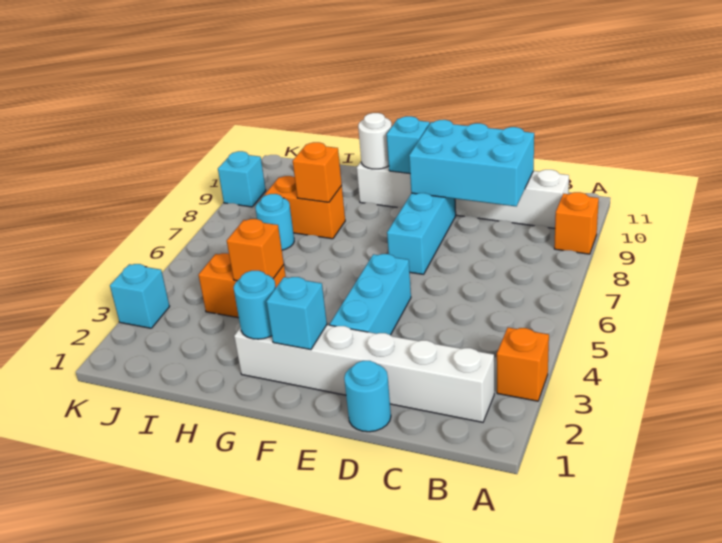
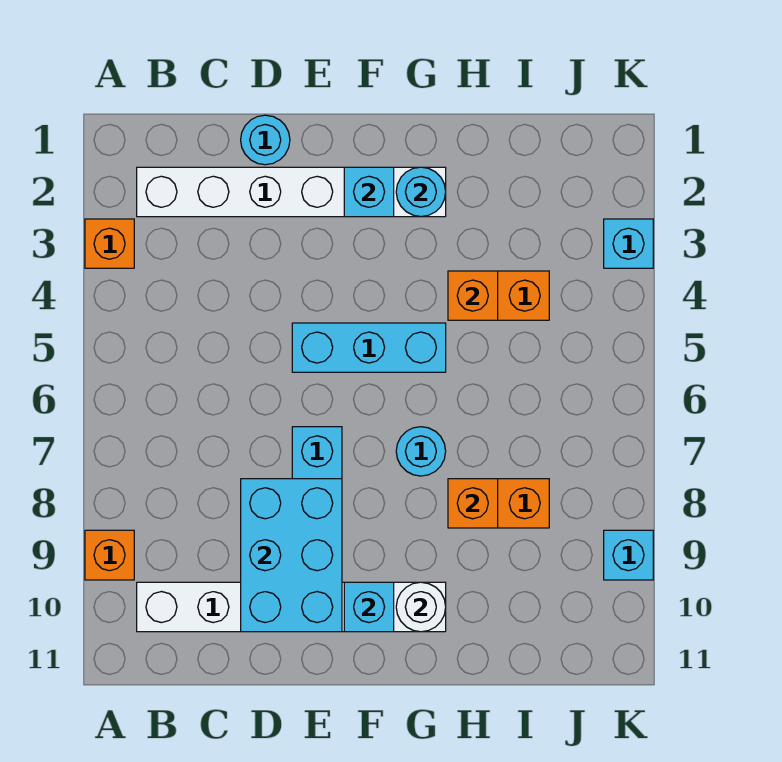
cyan 2x3 brick [409,120,534,206] -> cyan 2x3 brick turned to [241,479,342,632]
cyan 1x3 brick [330,254,411,335] -> cyan 1x3 brick turned to [292,323,446,372]
cyan 1x1 round brick [255,194,294,250] -> cyan 1x1 round brick moved to [396,427,446,476]

